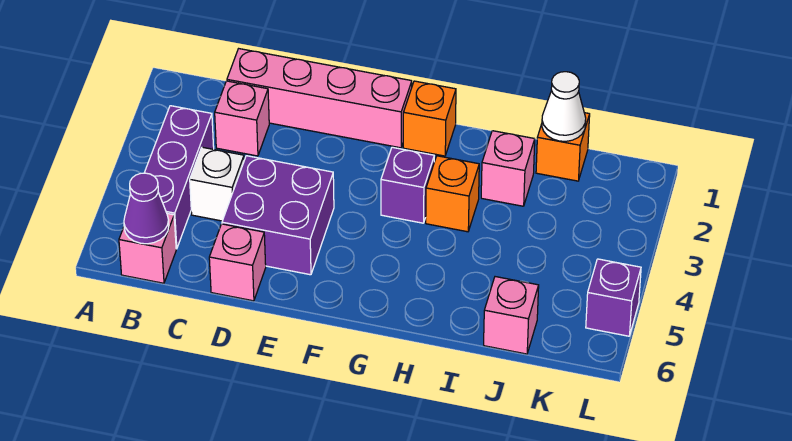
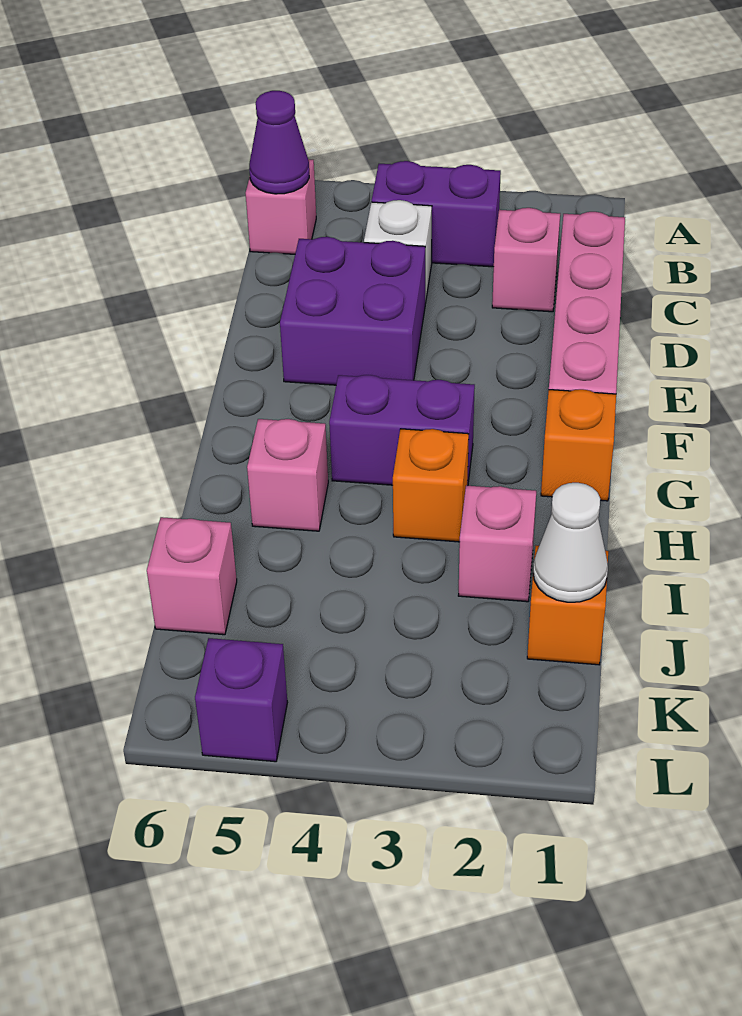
purple 1x3 brick [144,106,214,249] -> purple 1x2 brick [372,161,501,267]
pink 1x1 brick [209,224,266,301] -> pink 1x1 brick moved to [247,419,328,531]
purple 1x1 brick [381,147,434,223] -> purple 1x2 brick [329,375,475,485]

